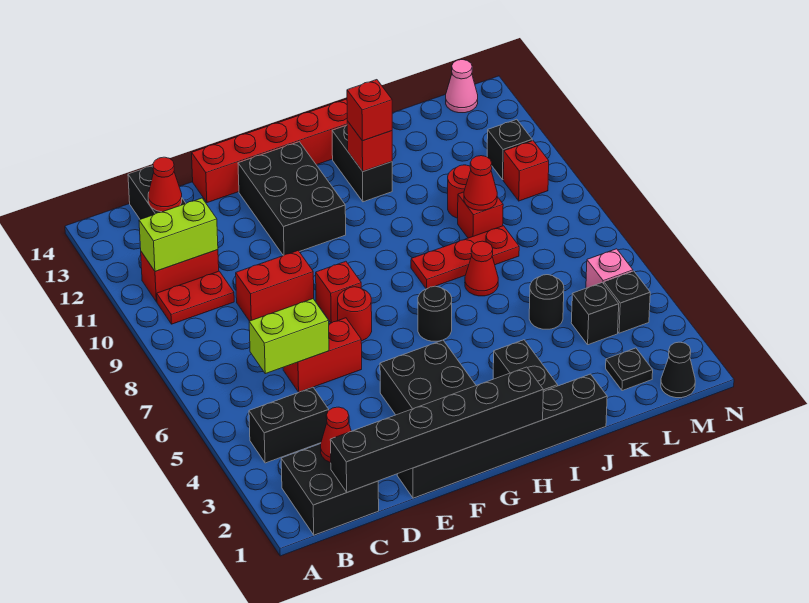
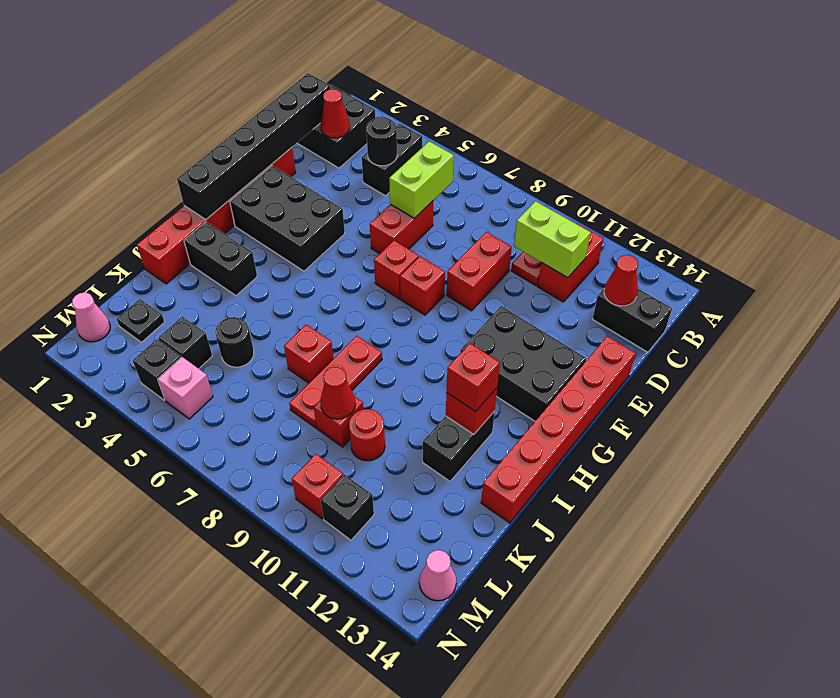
lime 1x2 brick [139,198,218,271] -> lime 1x2 brick turned to [514,201,591,278]
black 1x6 brick [397,374,607,498] -> red 1x6 brick [137,148,296,284]
red 1x1 round brick [338,287,372,341] -> red 1x1 brick [374,240,419,299]
black 1x1 round brick [418,286,452,341] -> black 1x1 round brick moved to [366,116,397,166]
black 1x2 brick [332,125,392,202] -> black 1x2 brick turned to [423,411,495,481]
red 1x1 cone [465,241,498,296] -> red 1x1 brick [284,325,333,383]
black 1x1 cone [661,342,695,398] -> pink 1x1 cone [72,293,110,342]

